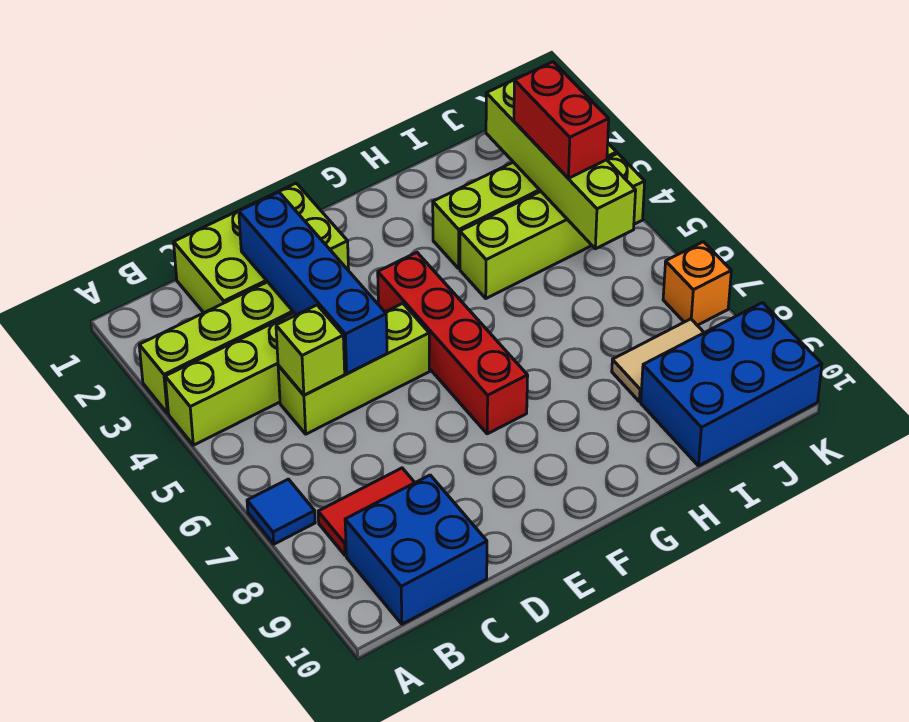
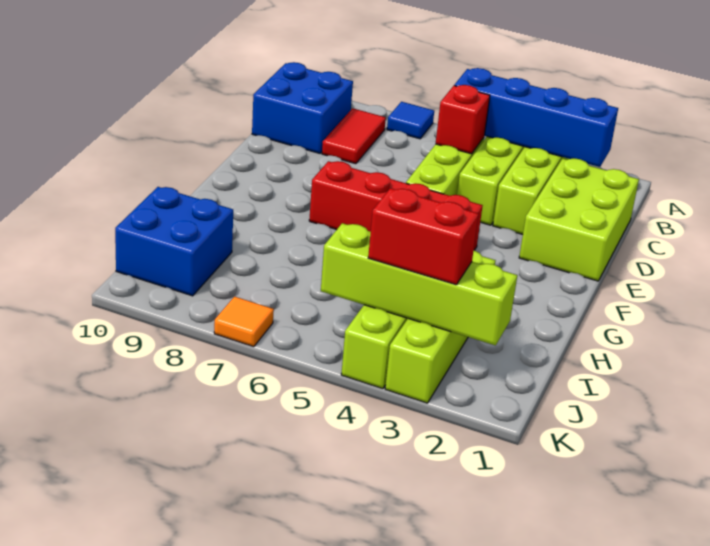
lime 1x1 brick [276,305,345,395] -> red 1x1 brick [436,85,490,154]
blue 1x4 brick [239,192,387,373] -> blue 1x4 brick moved to [454,68,618,167]
tan 1x2 tile [612,319,704,402] -> none
blue 2x3 brick [641,303,822,466] -> blue 2x2 brick [115,187,233,296]
orange 1x1 brick [663,242,731,325] -> orange 1x1 tile [214,297,274,347]

